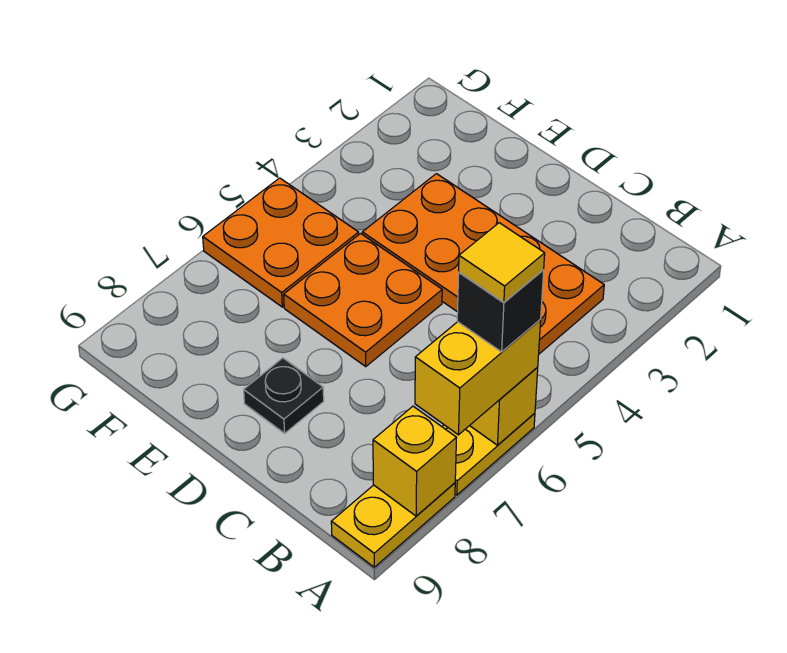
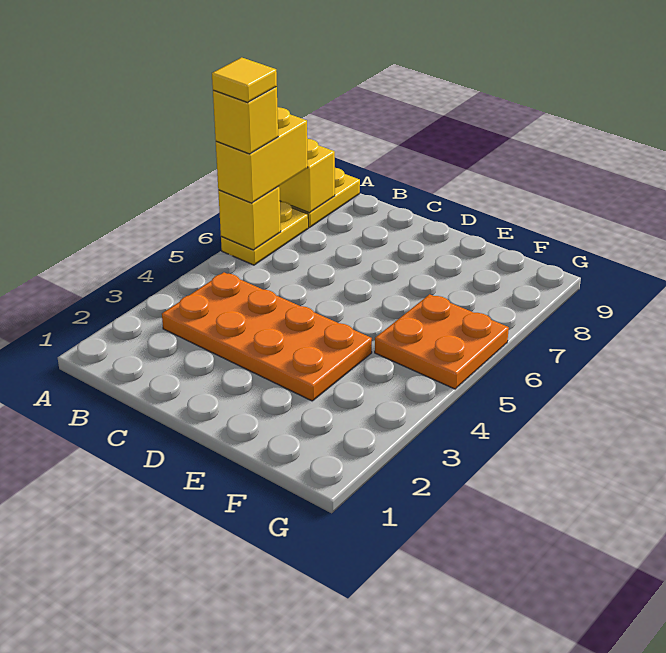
black 1x1 brick [457,270,544,352] -> yellow 1x1 brick [213,87,278,154]
orange 2x2 plate [284,234,442,366] -> none
black 1x1 plate [244,358,324,433] -> none

